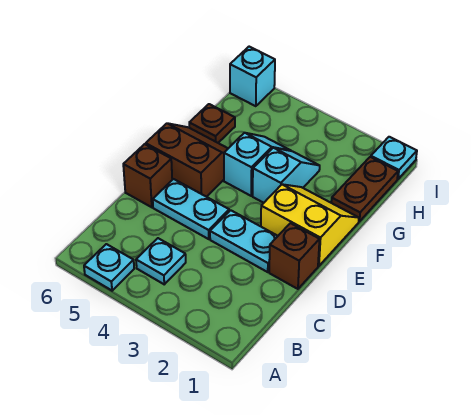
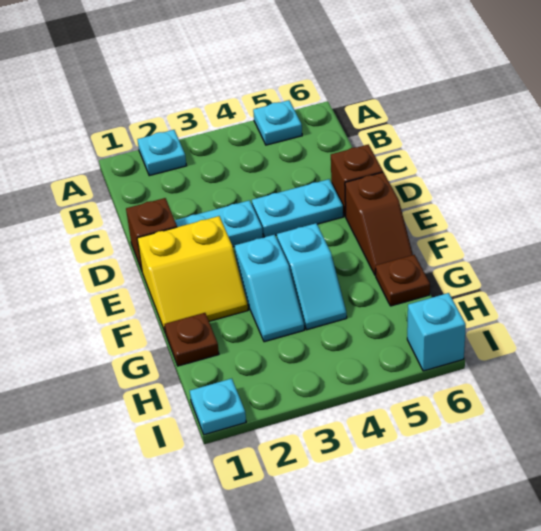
cyan 1x1 plate [136,238,186,284] -> cyan 1x1 plate moved to [137,130,186,176]
brown 2x2 slope [146,123,228,197] -> brown 1x2 slope [345,172,413,275]
brown 1x2 plate [331,157,398,221] -> brown 1x1 plate [164,313,219,366]

